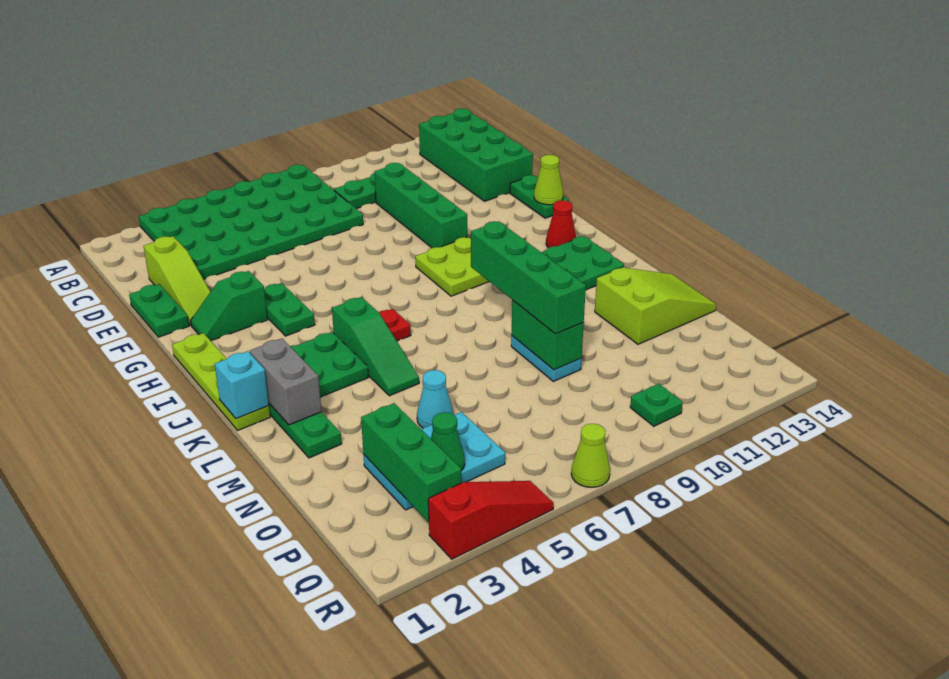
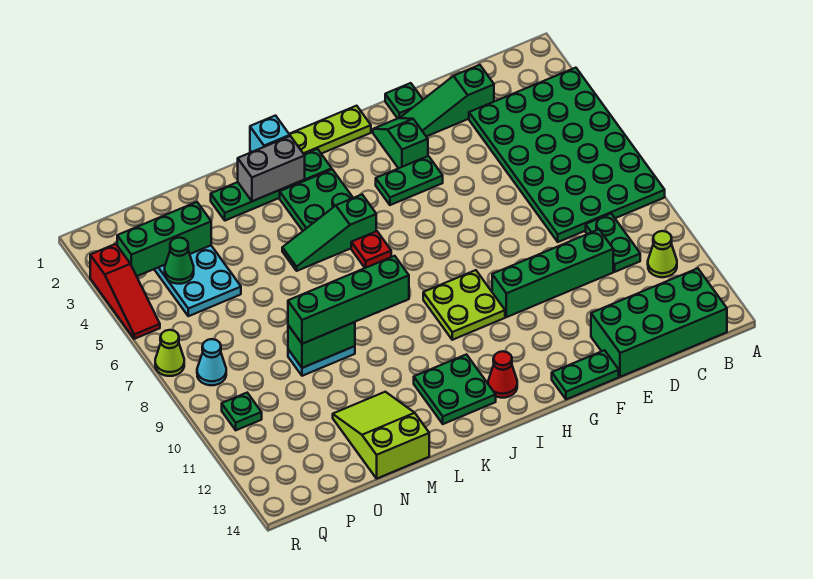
lime 1x3 slope [144,236,210,325] -> green 1x3 slope [400,65,494,136]
green 1x2 plate [129,284,189,337] -> green 1x1 plate [385,83,423,118]
lime 1x1 cone [534,155,563,205] -> lime 1x1 cone moved to [648,231,677,277]
lime 2x3 slope [595,268,716,344] -> lime 2x3 slope turned to [333,392,429,478]
cyan 1x1 cone [417,370,453,428] -> cyan 1x1 cone moved to [197,339,226,385]

